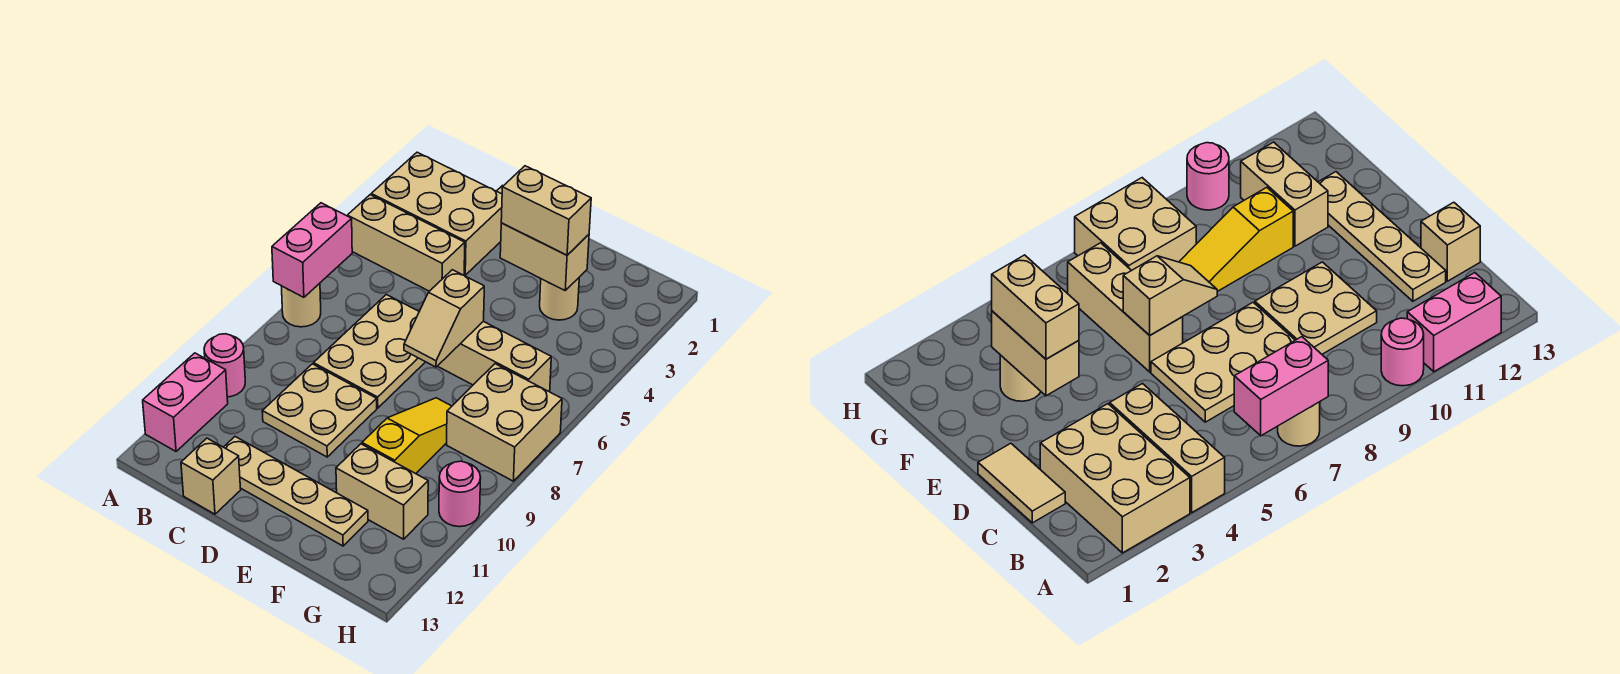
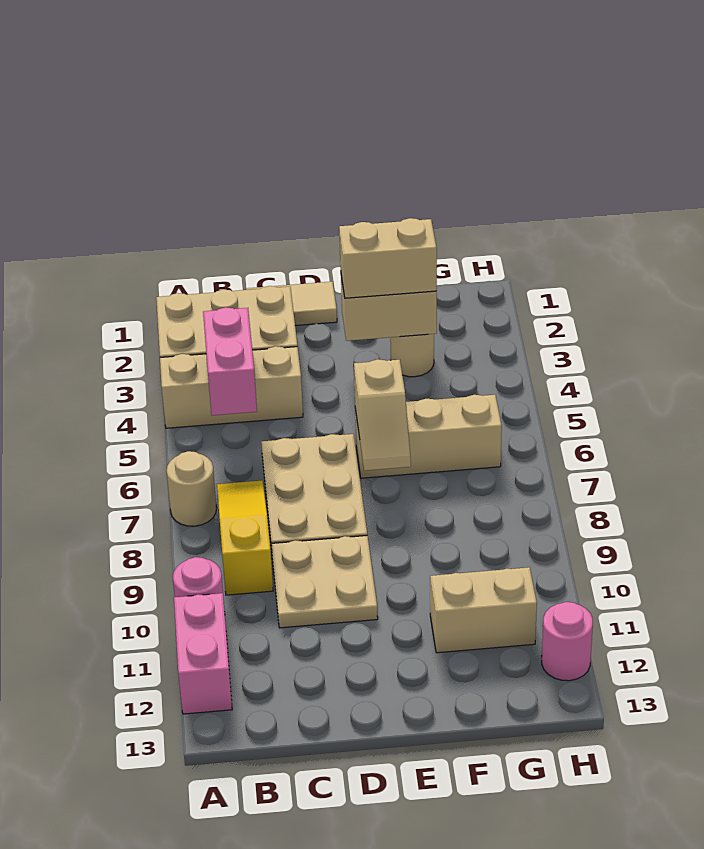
pink 1x2 brick [272,203,352,297] -> pink 1x2 brick moved to [203,307,257,415]
tan 1x4 plate [224,437,368,546] -> none
tan 1x1 brick [181,438,241,514] -> none
yellow 1x3 slope [362,398,452,474] -> yellow 1x3 slope moved to [217,481,273,595]
tan 2x2 brick [447,364,562,481] -> none
pink 1x1 round brick [439,461,481,527] -> pink 1x1 round brick moved to [542,602,593,681]

